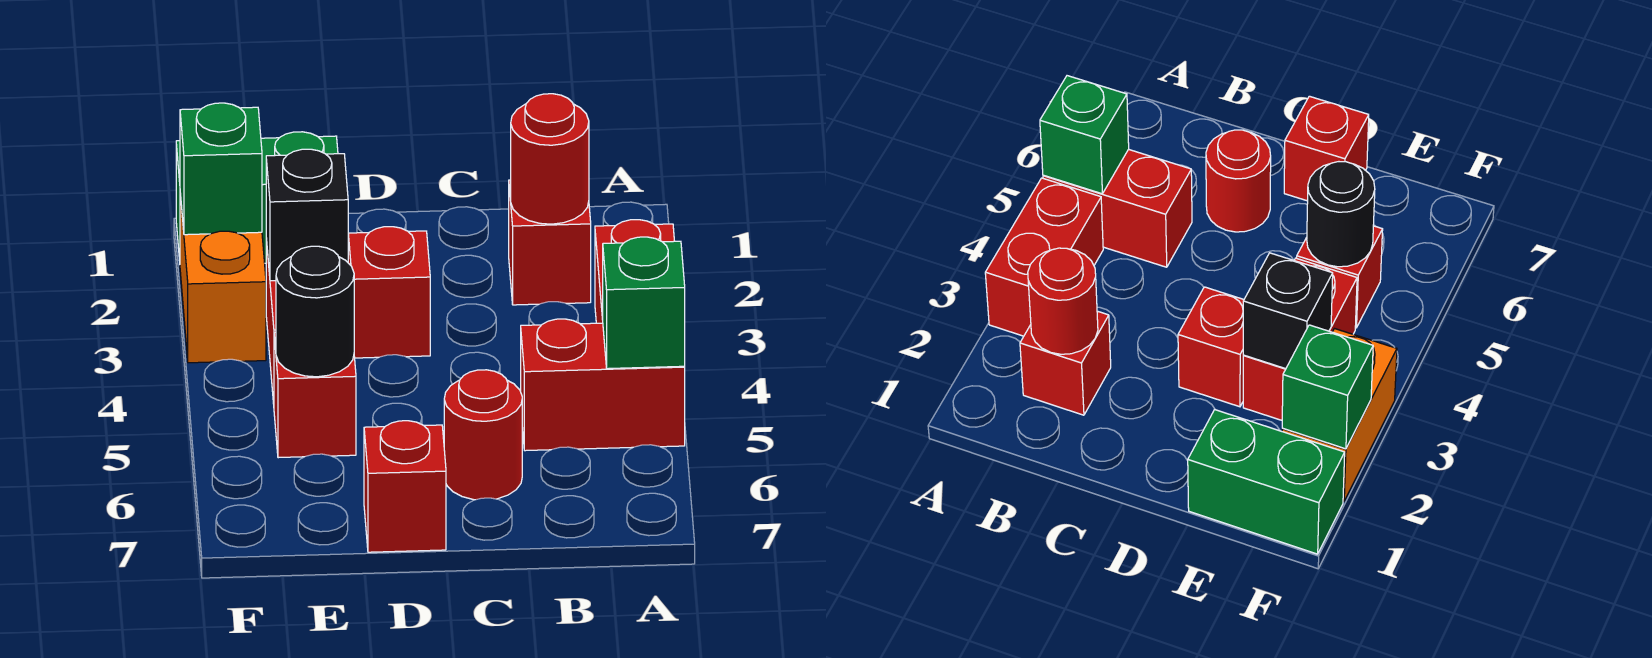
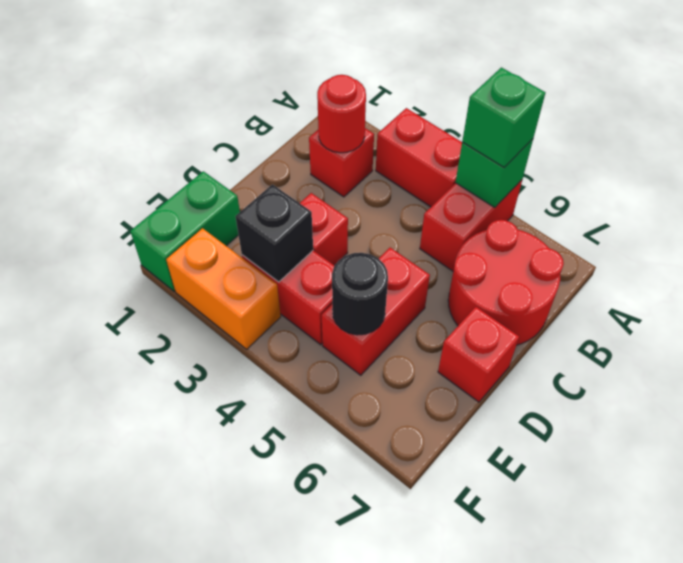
red 1x1 round brick [444,370,522,500] -> red 2x2 round brick [448,220,564,345]
red 1x1 brick [274,332,356,458] -> red 1x2 brick [322,248,430,375]
green 1x1 brick [180,103,262,235] -> green 1x1 brick moved to [462,68,546,167]

